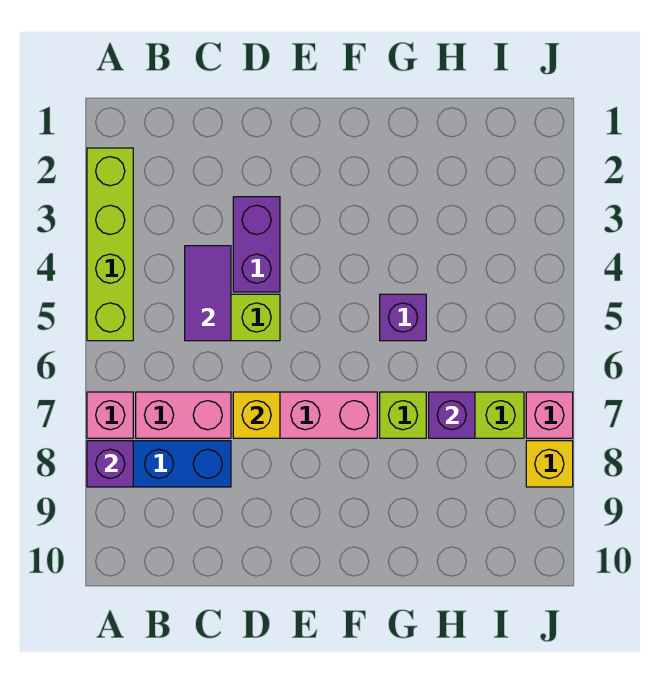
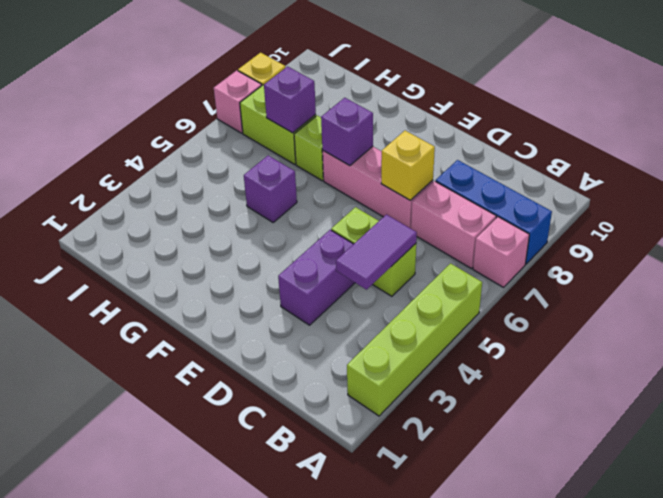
purple 1x1 brick [87,441,133,487] -> purple 1x1 brick moved to [321,98,373,166]

